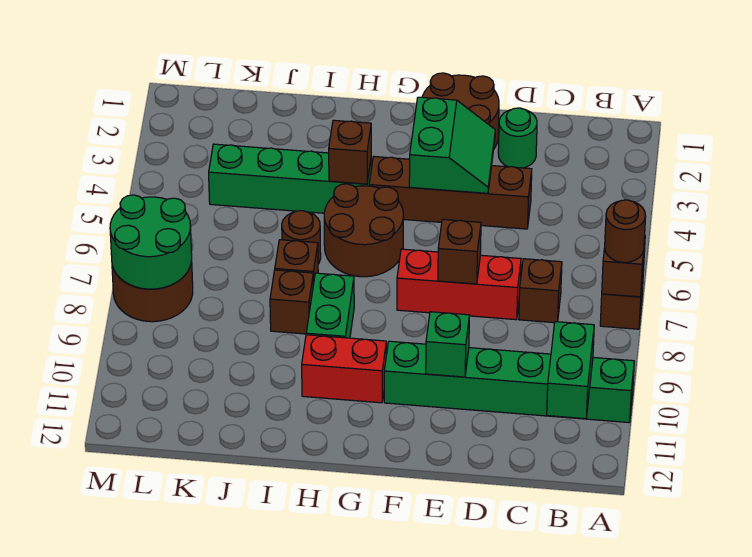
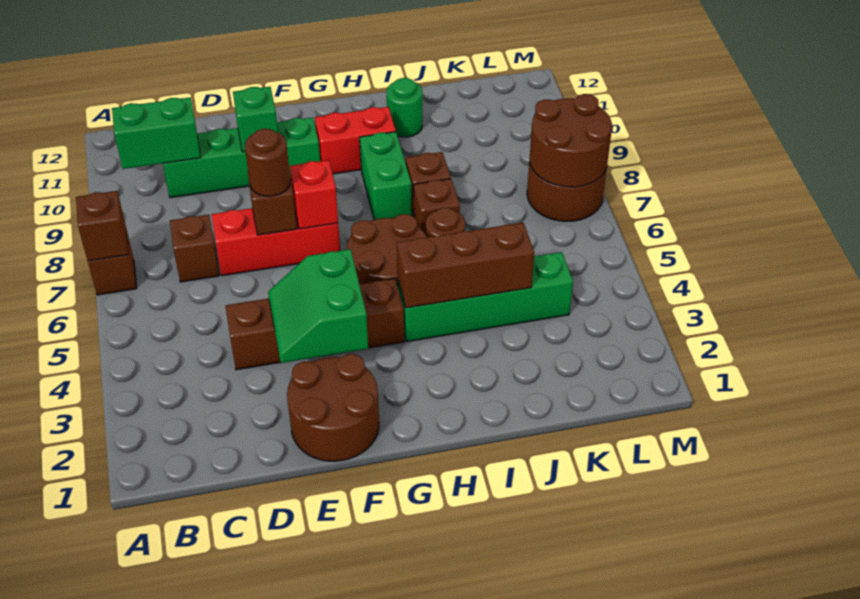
brown 1x1 round brick [605,200,646,263] -> brown 1x1 round brick moved to [245,129,290,196]
green 1x6 brick [384,341,634,423] -> green 1x4 brick [163,117,320,198]
green 1x2 brick [547,322,594,419] -> green 1x2 brick turned to [112,97,201,169]
green 1x1 round brick [498,108,537,168] -> green 1x1 round brick moved to [386,78,422,137]
none -> red 1x1 brick [290,160,338,229]
brown 1x1 brick [329,120,371,184] -> brown 1x3 brick [397,223,534,308]
green 2x2 round brick [110,195,192,289] -> brown 2x2 round brick [530,94,612,187]

